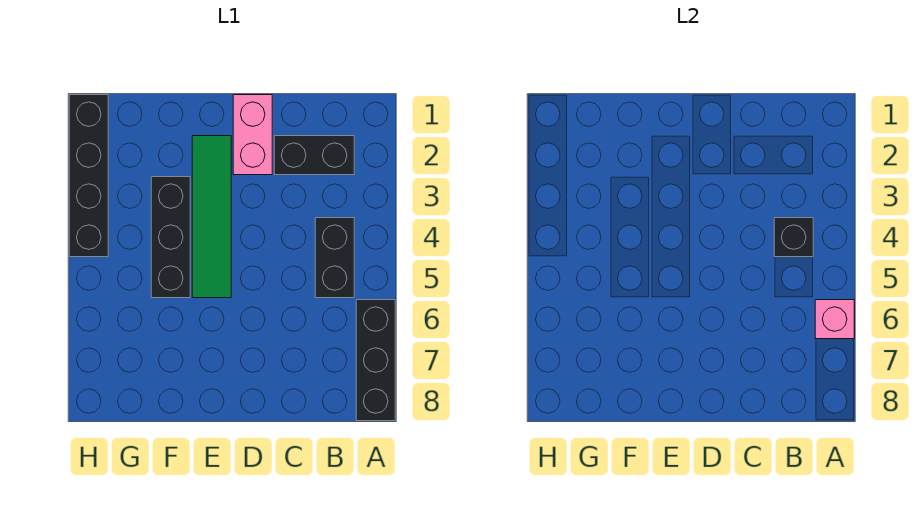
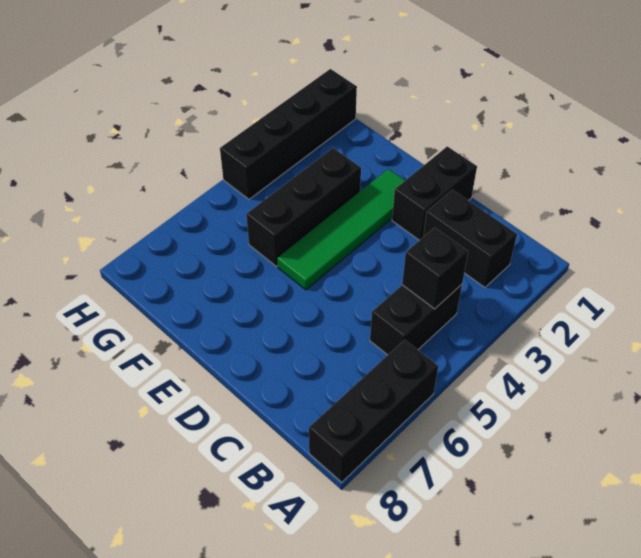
pink 1x1 brick [815,300,854,339] -> none
pink 1x2 brick [233,95,272,175] -> black 1x2 brick [392,146,477,240]

